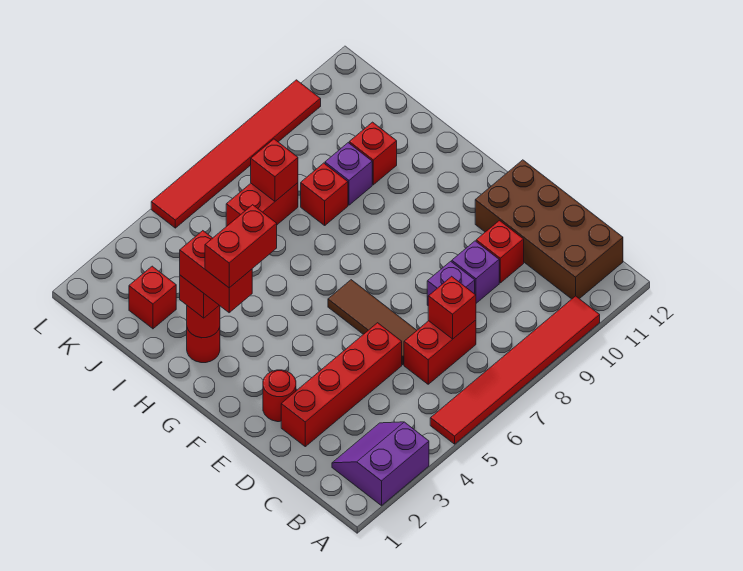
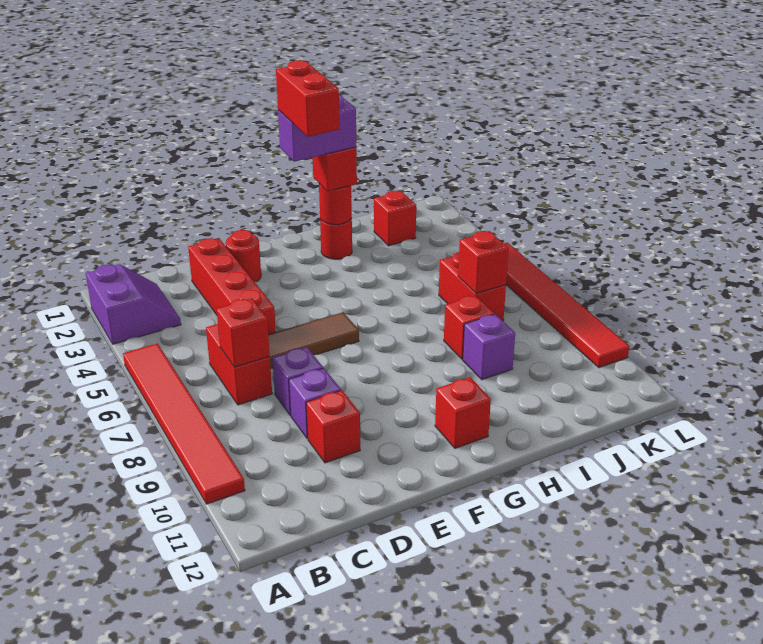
brown 2x4 brick [475,160,623,299] -> none
red 1x2 brick [180,231,252,313] -> purple 1x2 brick [278,95,356,162]
red 1x1 brick [349,122,397,185] -> red 1x1 brick moved to [435,377,491,448]

